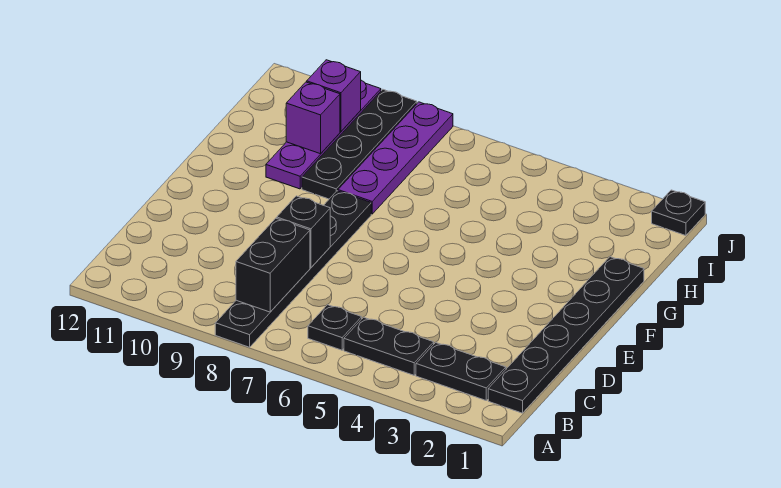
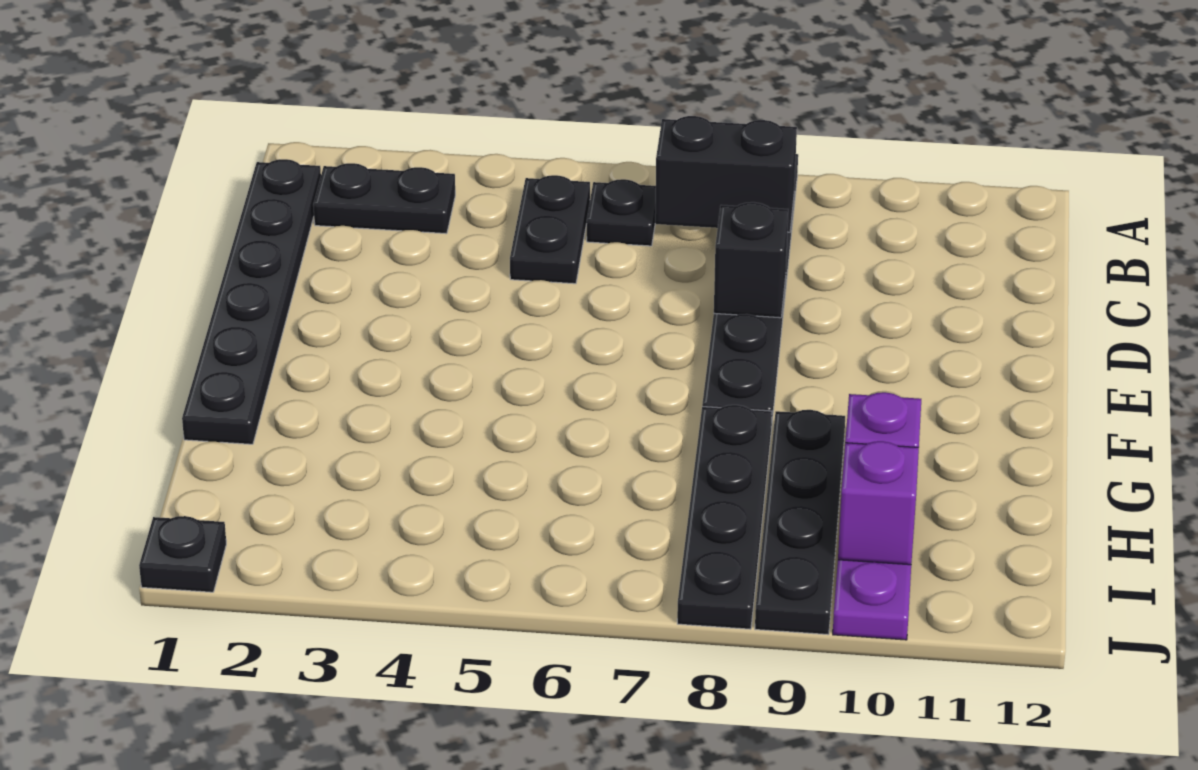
black 1x2 plate [344,317,434,375] -> black 1x2 plate turned to [510,175,590,284]
black 1x2 brick [236,218,310,312] -> black 1x2 brick turned to [655,116,797,232]
purple 1x4 plate [338,102,453,214] -> black 1x4 plate [677,405,772,629]

